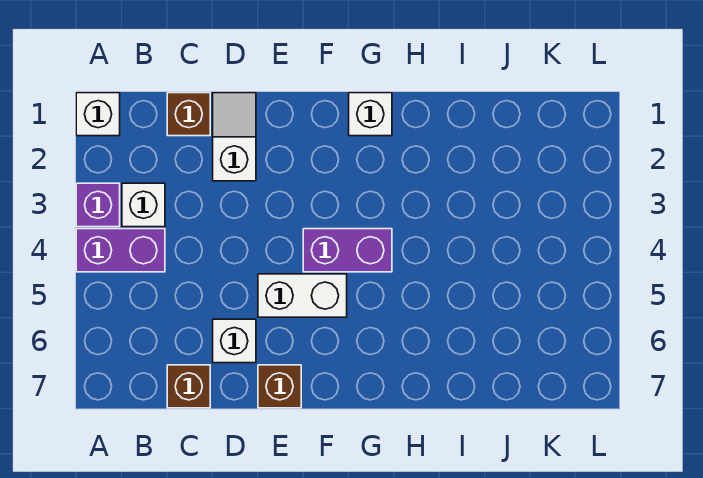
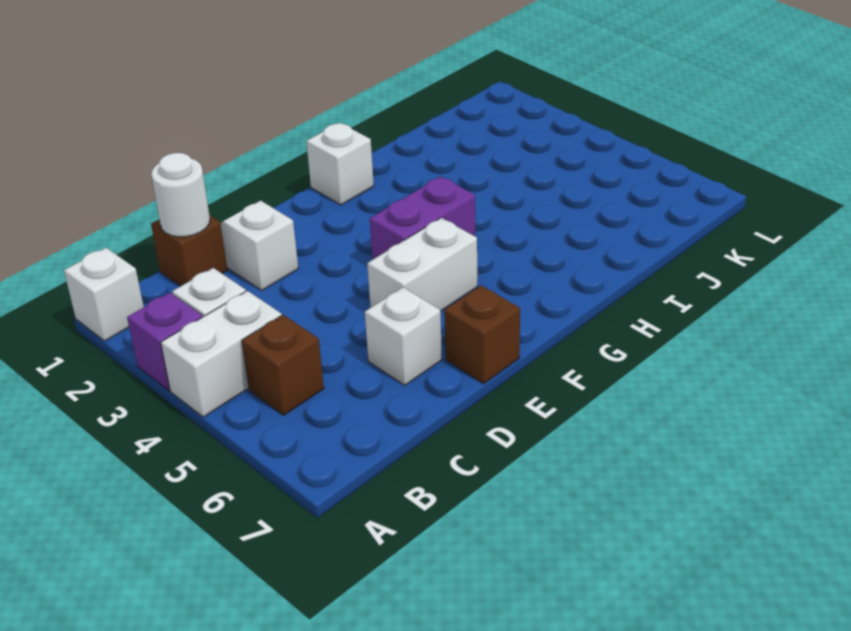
purple 1x2 brick [76,229,165,272] -> white 1x2 brick [161,291,282,417]
none -> white 1x1 round brick [151,153,210,237]
brown 1x1 brick [167,365,210,408] -> brown 1x1 brick moved to [242,315,324,415]

